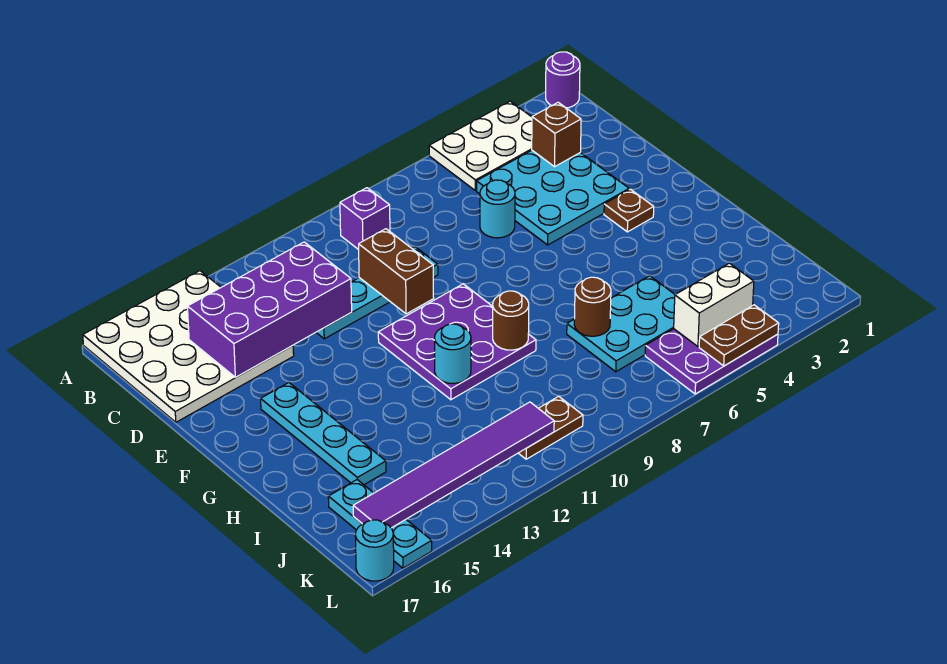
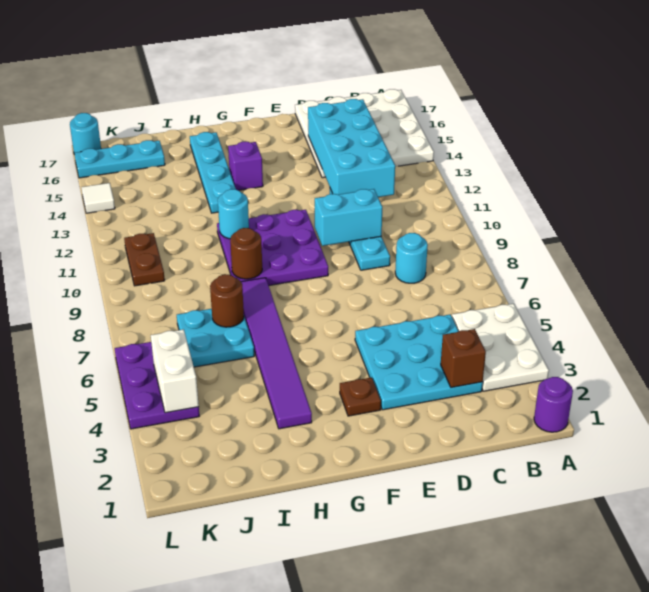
purple 1x1 brick [340,188,390,250] -> purple 1x1 brick moved to [228,142,263,190]
purple 2x4 brick [188,242,352,377] -> cyan 2x4 brick [308,99,395,197]
cyan 1x1 round brick [480,180,515,238] -> cyan 1x1 round brick moved to [395,233,428,283]
brown 1x2 brick [359,229,434,314] -> cyan 1x2 brick [315,189,382,246]
cyan 1x4 plate [261,383,386,485] -> cyan 1x4 plate turned to [190,132,236,213]
cyan 2x3 plate [567,276,675,372] -> cyan 2x2 plate [177,309,254,367]
purple 1x6 tile [353,402,554,528] -> purple 1x6 tile moved to [241,278,312,429]
brown 1x2 plate [699,305,779,366] -> none
none -> white 1x1 tile [81,183,115,213]

